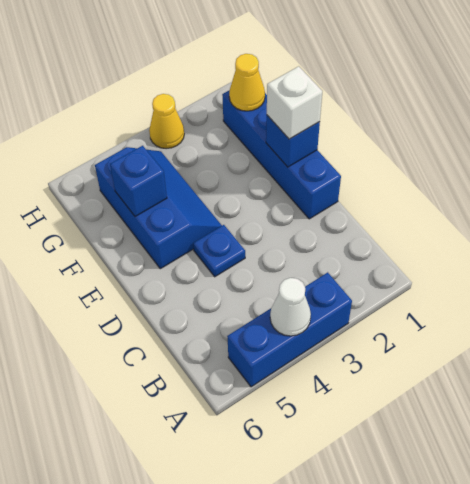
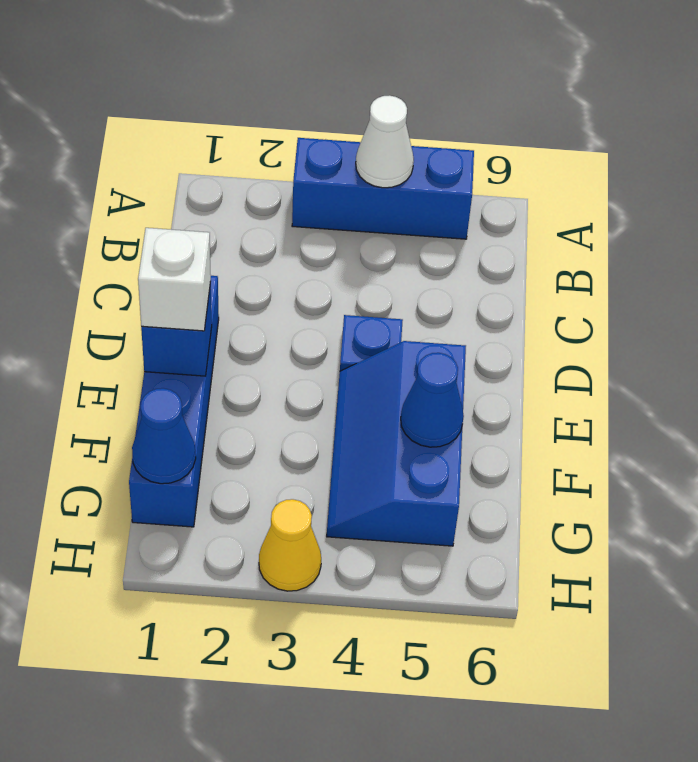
blue 1x1 brick [110,146,167,217] -> blue 1x1 cone [401,353,464,447]
yellow 1x1 cone [229,54,265,111] -> blue 1x1 cone [132,388,196,484]

